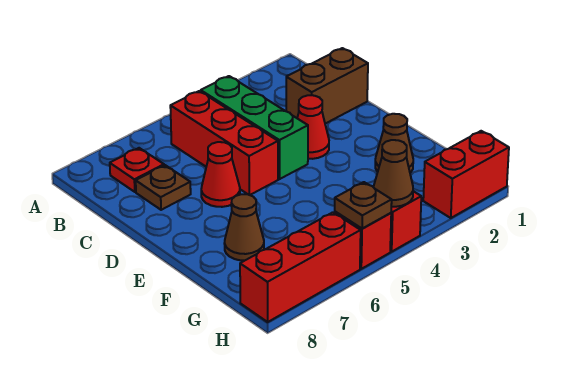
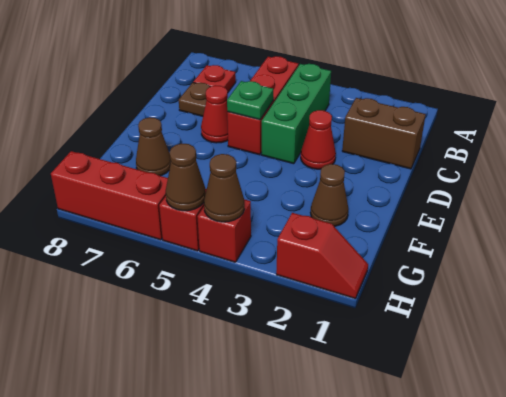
none -> green 1x1 plate [227,81,273,120]
red 1x2 brick [423,131,509,218] -> red 1x2 slope [276,213,368,299]
brown 1x1 plate [335,182,392,229] -> brown 1x1 cone [166,143,206,211]

